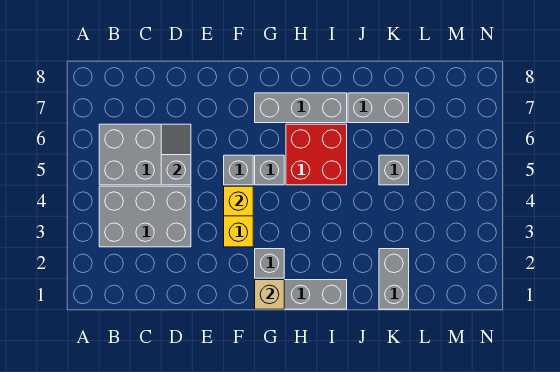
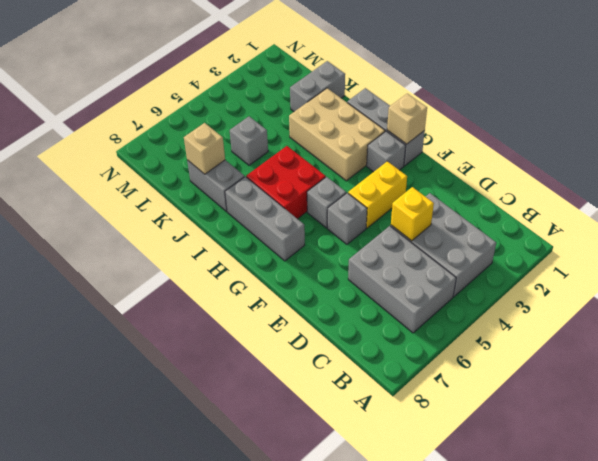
grey 1x2 slope [161,124,191,185] -> none
yellow 1x1 brick [224,186,253,216] -> yellow 1x1 brick moved to [391,187,434,241]
none -> tan 2x3 brick [289,88,385,181]
none -> tan 1x1 brick [184,123,225,174]

